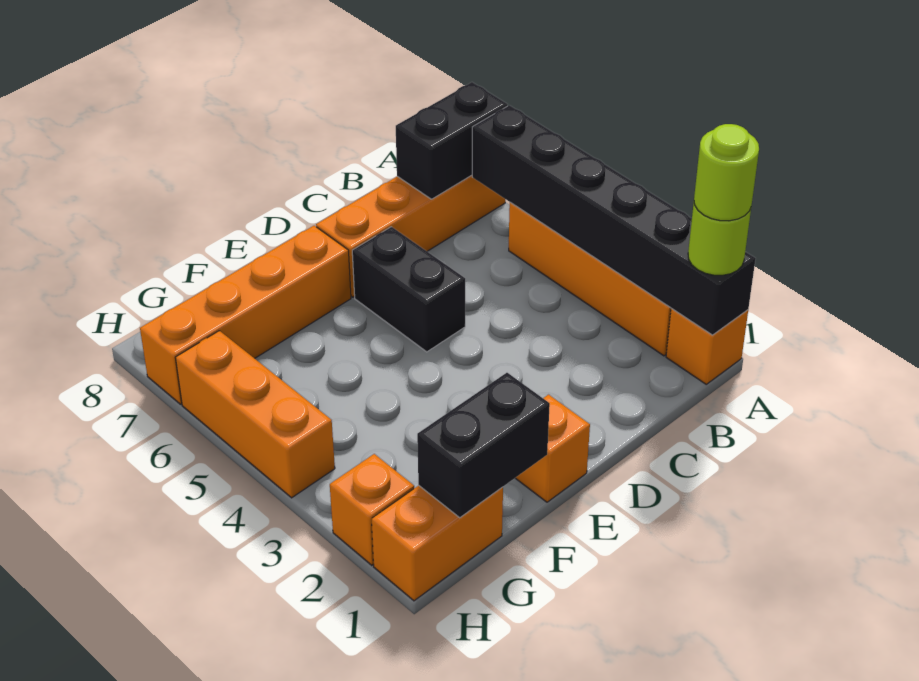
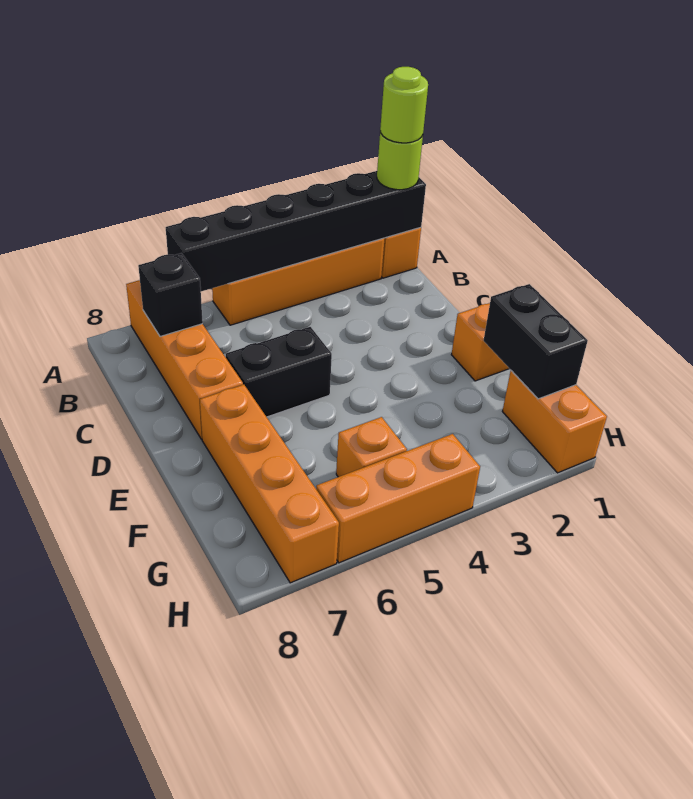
black 1x2 brick [396,82,508,199] -> black 1x1 brick [138,253,203,336]
orange 1x1 brick [330,454,414,565] -> orange 1x1 brick moved to [336,417,407,477]

